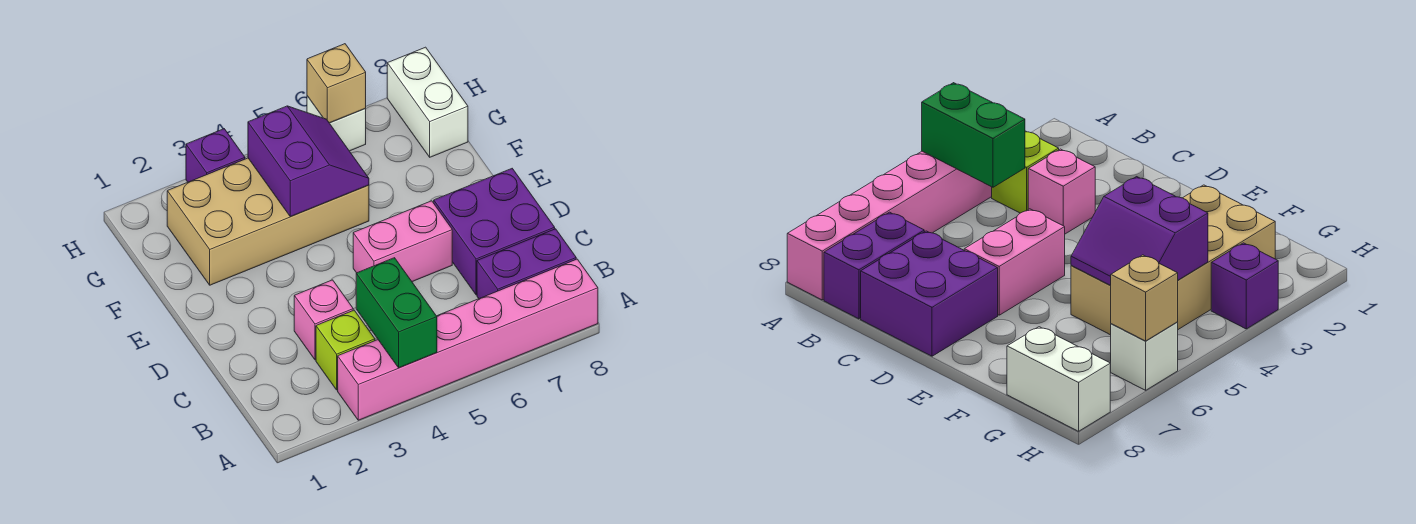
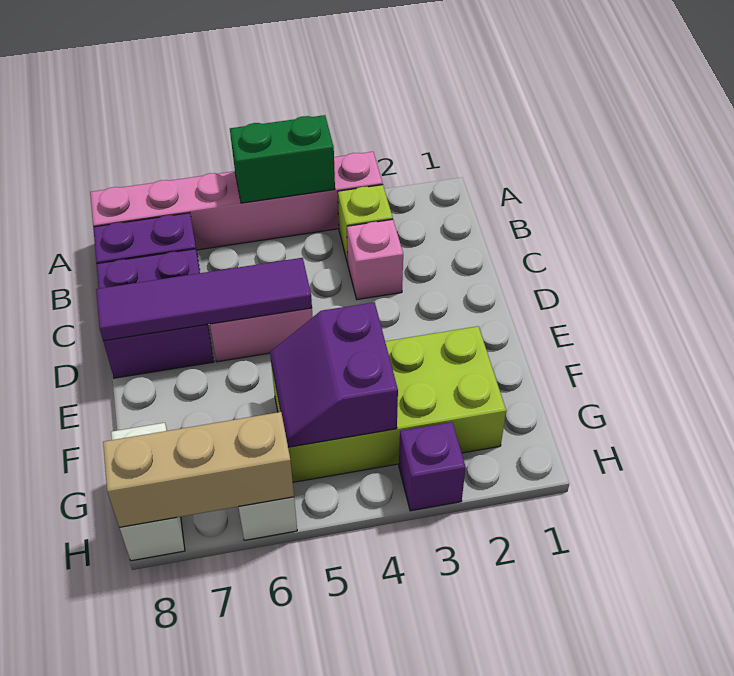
green 1x2 brick [356,258,437,368] -> green 1x2 brick turned to [230,115,335,203]
none -> purple 1x4 tile [96,258,312,341]
tan 2x4 brick [167,158,369,285] -> lime 2x4 brick [271,326,506,482]
tan 1x1 brick [307,44,366,123] -> tan 1x3 brick [103,412,294,527]

